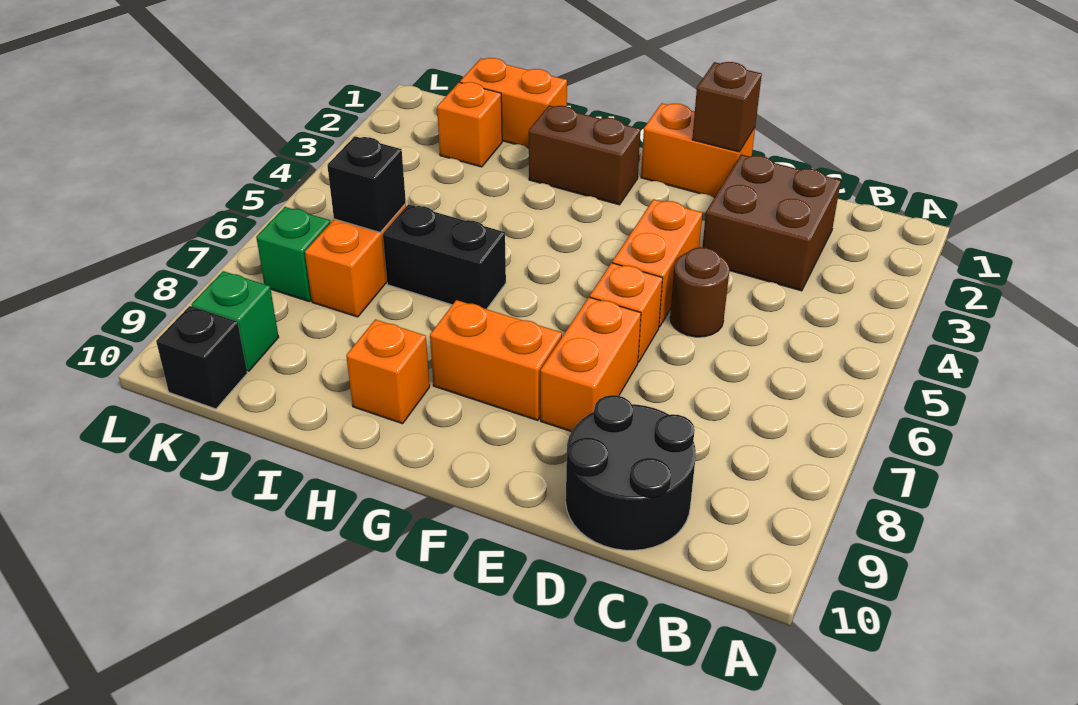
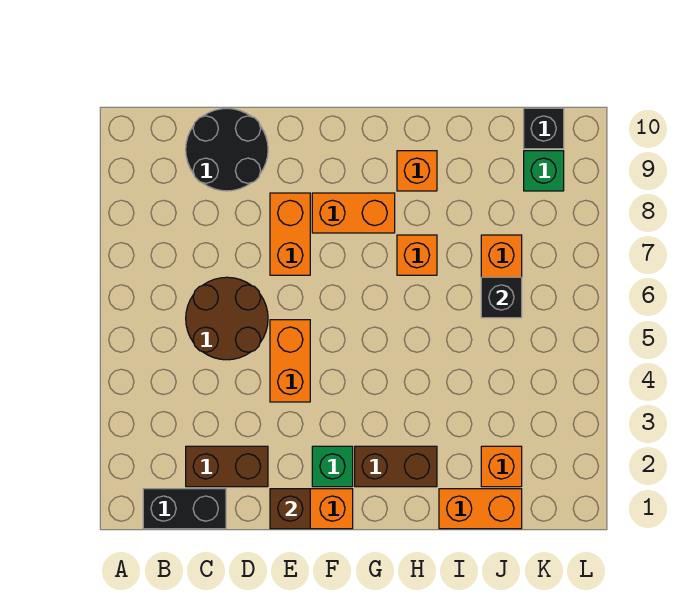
brown 2x2 brick [702,155,841,291] -> brown 1x2 brick [186,446,268,487]
brown 1x1 round brick [670,247,729,337] -> brown 2x2 round brick [186,277,268,360]
orange 1x1 brick [590,263,663,362] -> orange 1x1 brick moved to [397,235,437,275]
black 1x2 brick [383,204,506,309] -> black 1x2 brick moved to [143,489,226,529]
green 1x1 brick [256,207,331,302] -> green 1x1 brick moved to [312,446,353,487]

